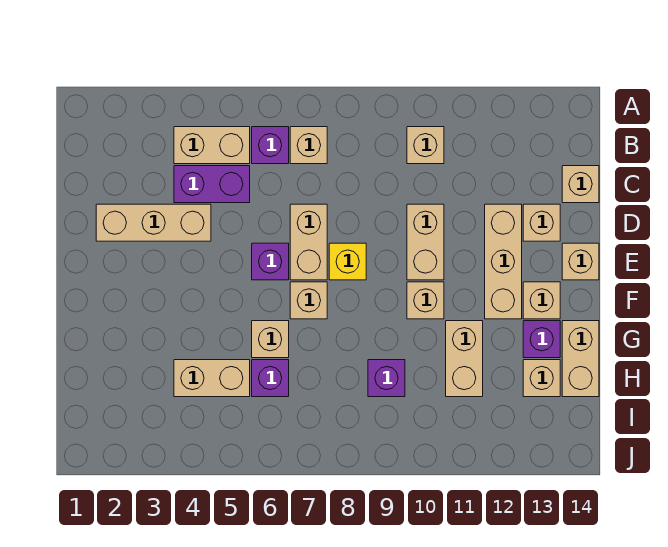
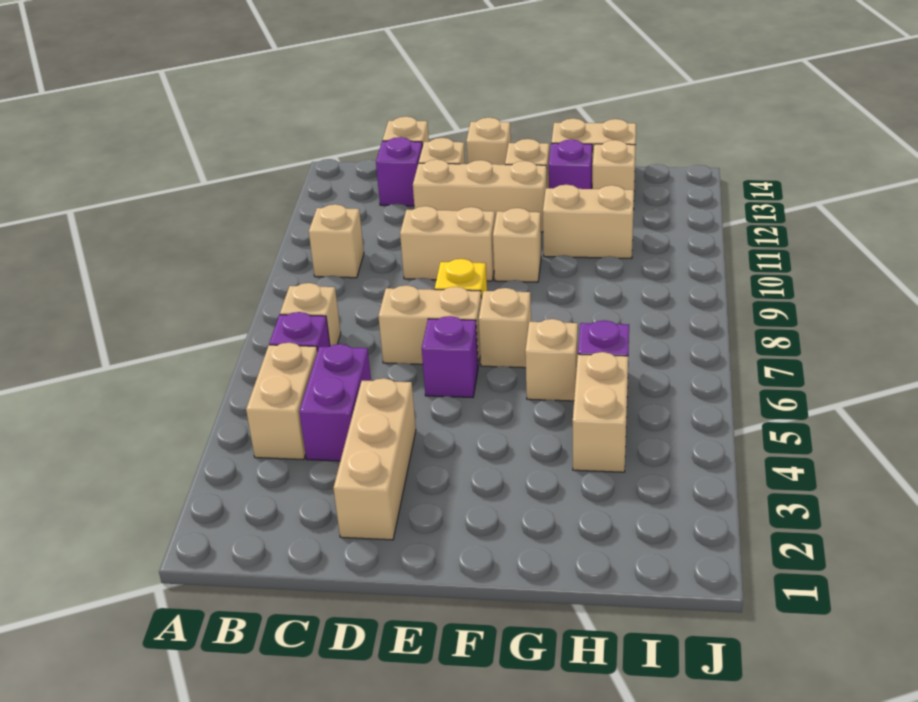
purple 1x1 brick [368,360,405,397] -> purple 1x1 brick moved to [376,137,422,206]

